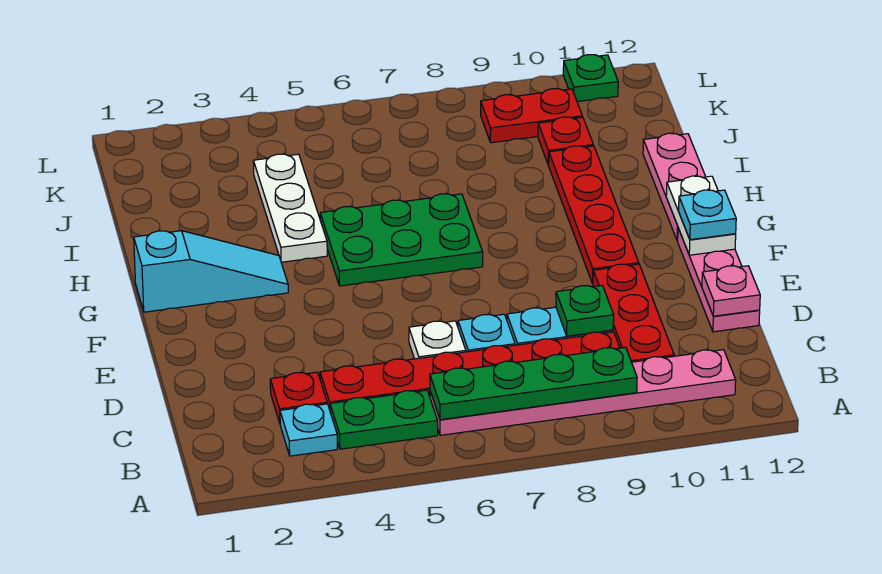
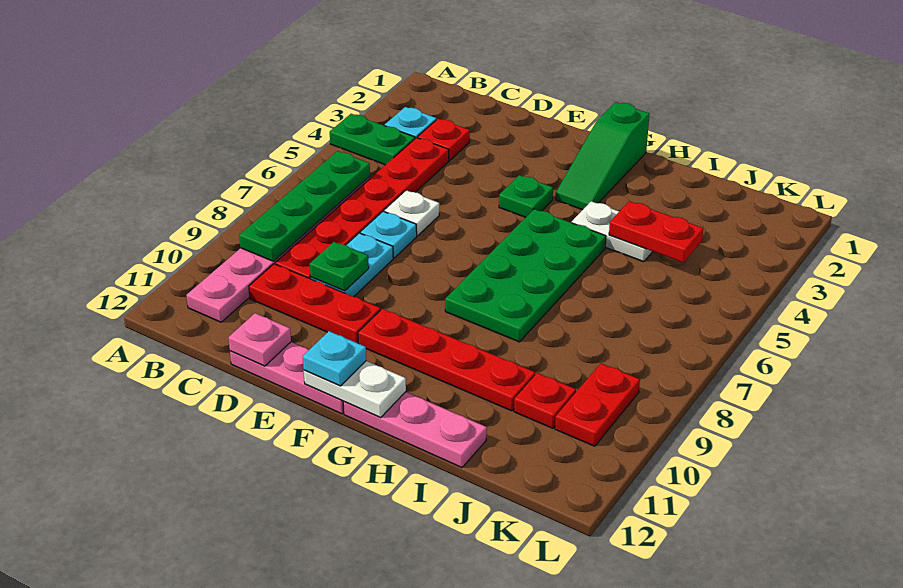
green 1x2 plate [330,390,438,449] -> green 1x2 plate turned to [330,114,415,165]
cyan 1x3 slope [134,231,288,312] -> green 1x3 slope [555,102,649,210]
green 2x3 plate [320,194,483,286] -> green 2x4 plate [445,209,606,342]
white 1x3 plate [253,154,327,262] -> white 1x2 plate [572,201,653,262]
none -> red 1x2 plate [609,201,703,263]
green 1x1 plate [563,55,618,102] -> green 1x1 plate moved to [499,175,553,217]

